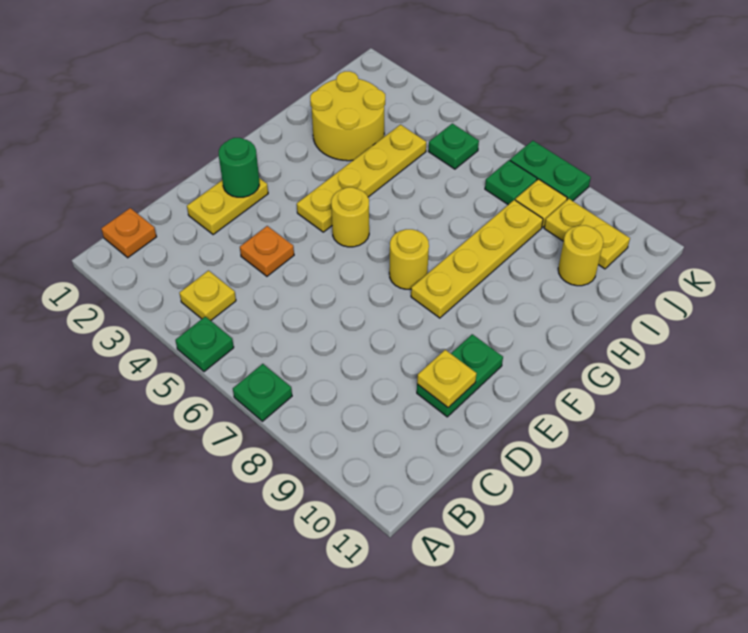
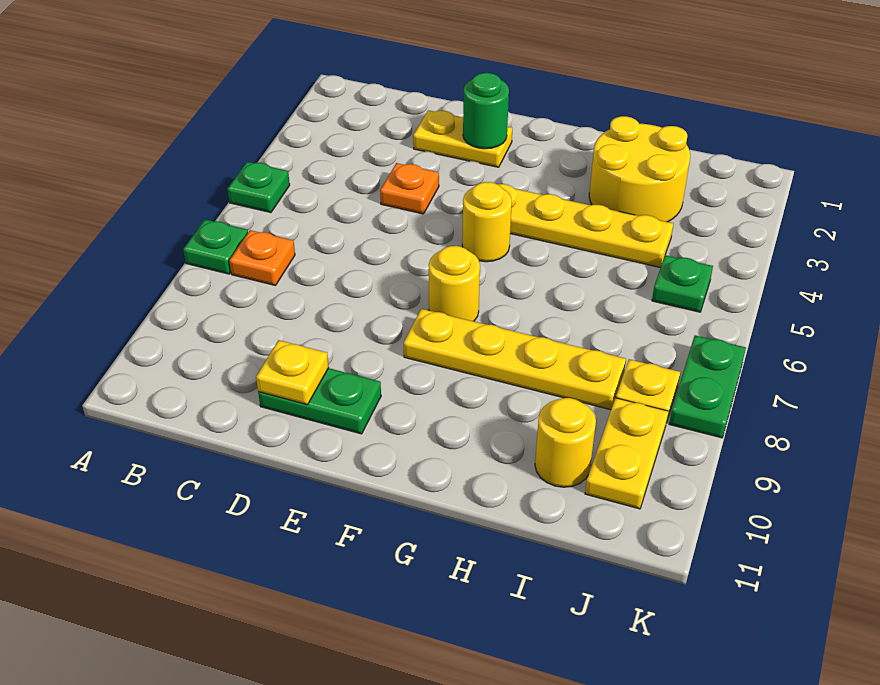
orange 1x1 plate [101,208,156,258] -> orange 1x1 plate moved to [229,230,295,286]
yellow 1x1 plate [179,271,236,321] -> none
green 1x1 plate [485,160,537,205] -> none

